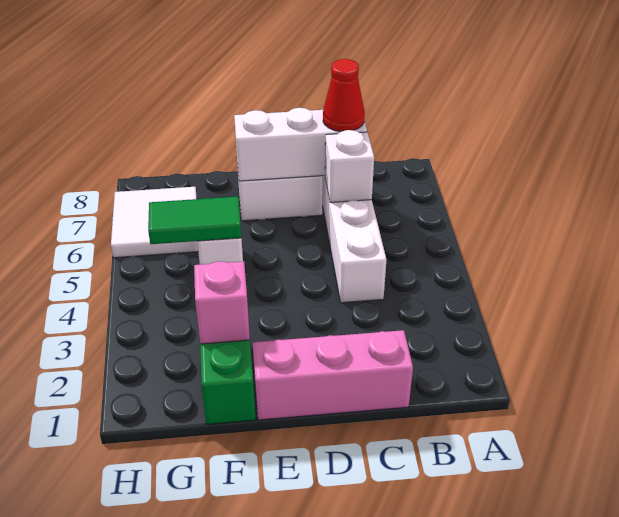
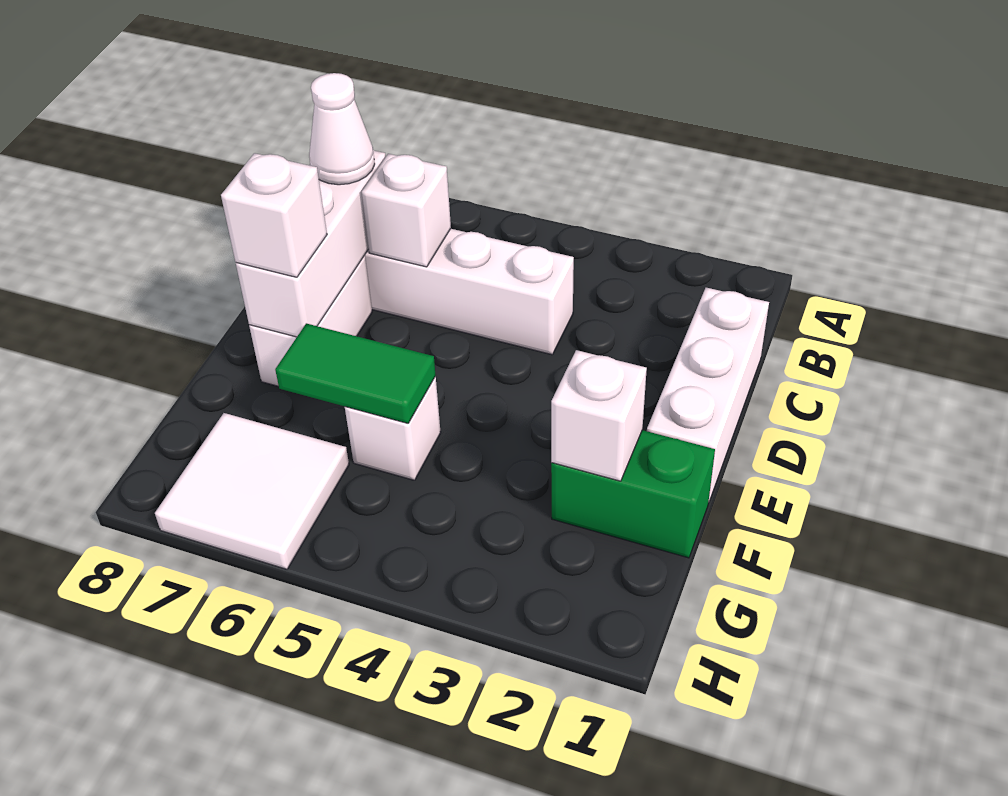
pink 1x3 brick [253,330,413,420] -> white 1x3 brick [647,288,769,503]
red 1x1 cone [323,59,365,131] -> white 1x1 cone [309,73,375,185]
none -> white 1x1 brick [221,153,327,277]
pink 1x1 brick [194,261,250,344] -> white 1x1 brick [551,350,647,481]
green 1x2 tile [148,196,241,244] -> green 1x2 tile turned to [275,323,436,423]

